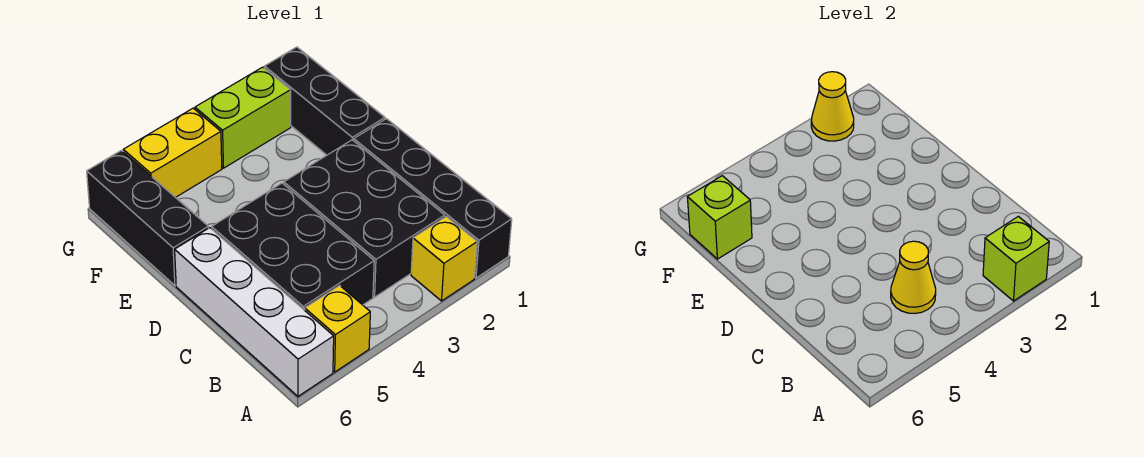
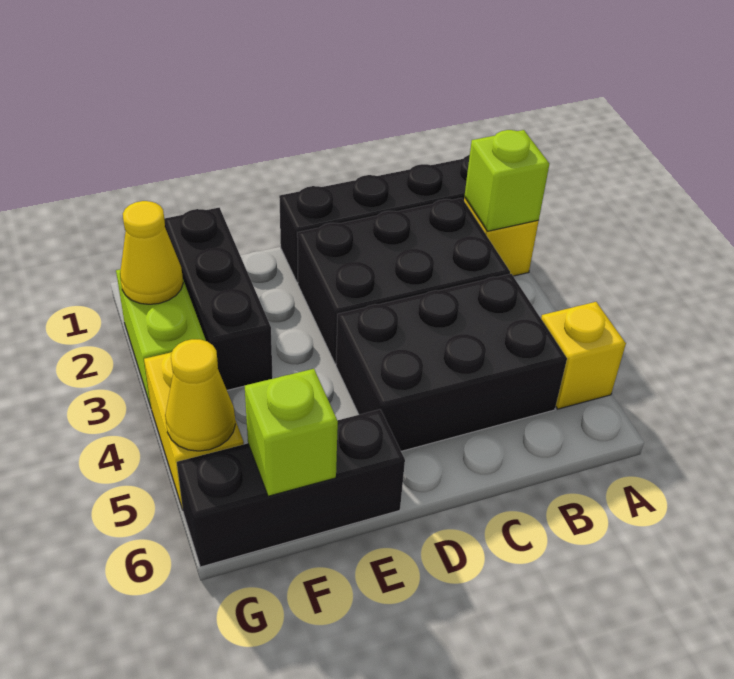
white 1x4 brick [175,228,334,396] -> none
yellow 1x1 cone [891,241,936,313] -> yellow 1x1 cone moved to [165,339,235,451]
black 1x3 brick [264,47,385,155] -> black 1x3 brick turned to [164,208,273,390]

